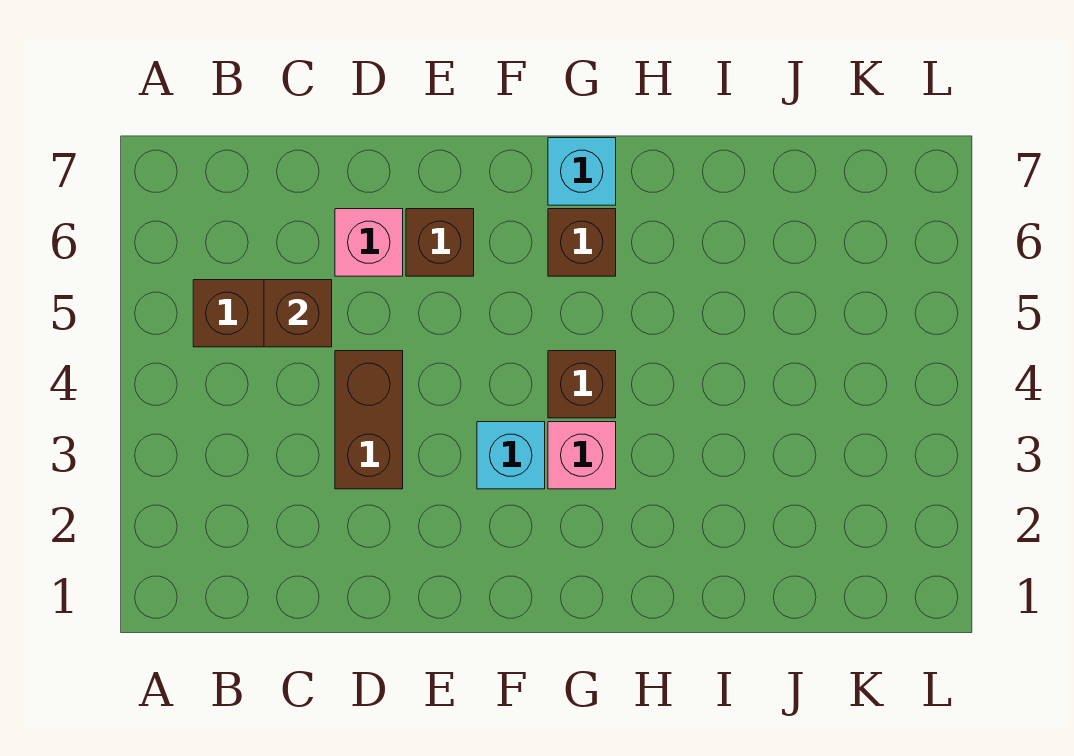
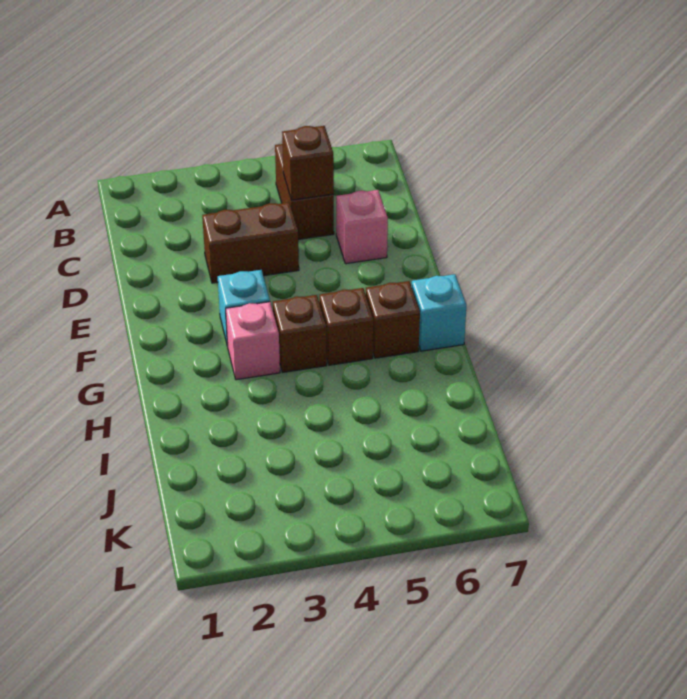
brown 1x1 brick [406,209,474,276] -> brown 1x1 brick moved to [319,288,373,365]

